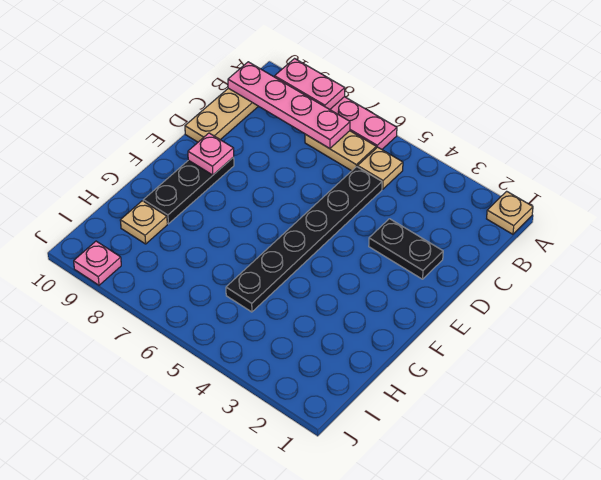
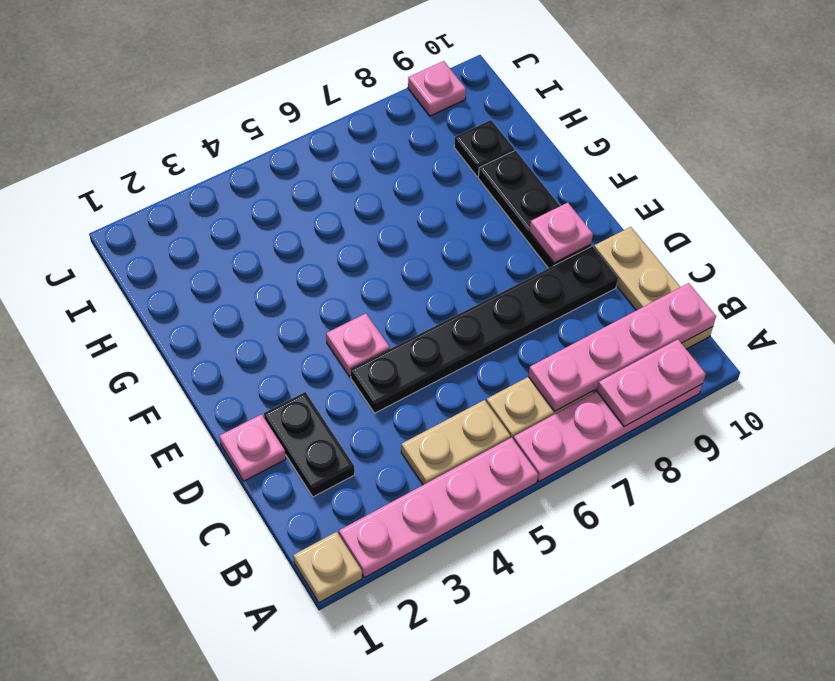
none -> pink 1x4 plate [339,437,538,578]
tan 1x1 plate [358,147,403,189] -> tan 1x2 plate [401,400,510,485]
black 1x6 plate [226,167,382,312] -> black 1x6 plate turned to [351,246,618,413]
none -> pink 1x1 plate [220,414,286,481]
black 1x2 plate [369,219,443,279] -> black 1x2 plate turned to [264,392,355,497]
none -> pink 1x1 plate [326,313,390,377]
tan 1x1 plate [120,201,167,244] -> black 1x1 plate [454,120,514,177]

